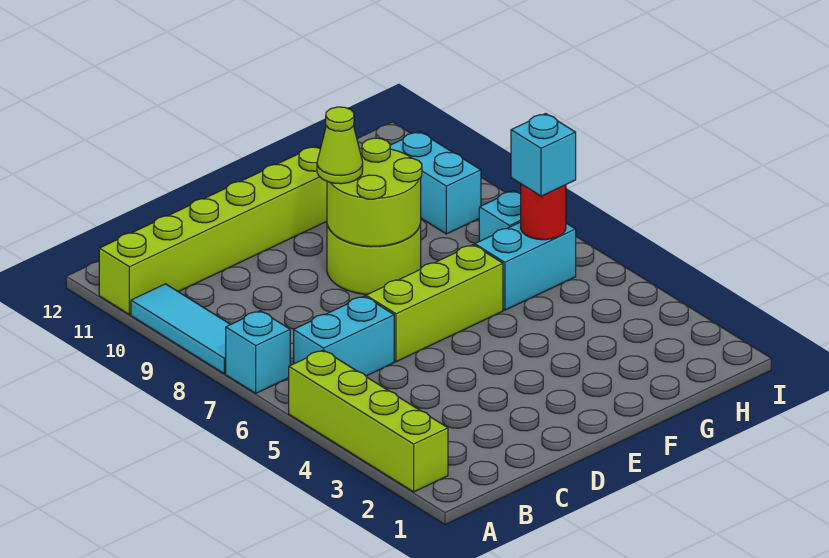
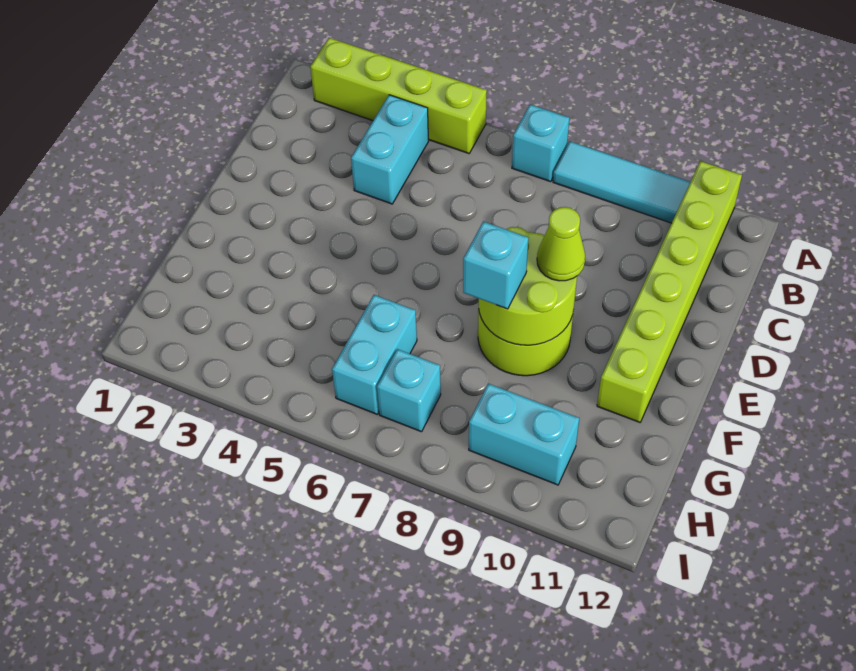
cyan 1x2 brick [294,296,394,376] -> cyan 1x2 brick moved to [351,95,429,204]
lime 1x3 brick [366,245,503,362] -> none
red 1x1 round brick [521,184,566,240] -> none
cyan 1x1 brick [511,114,576,196] -> cyan 1x1 brick moved to [463,222,528,309]

